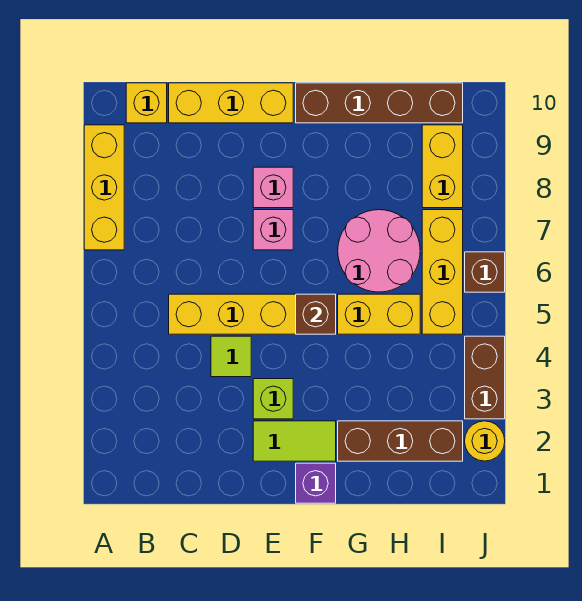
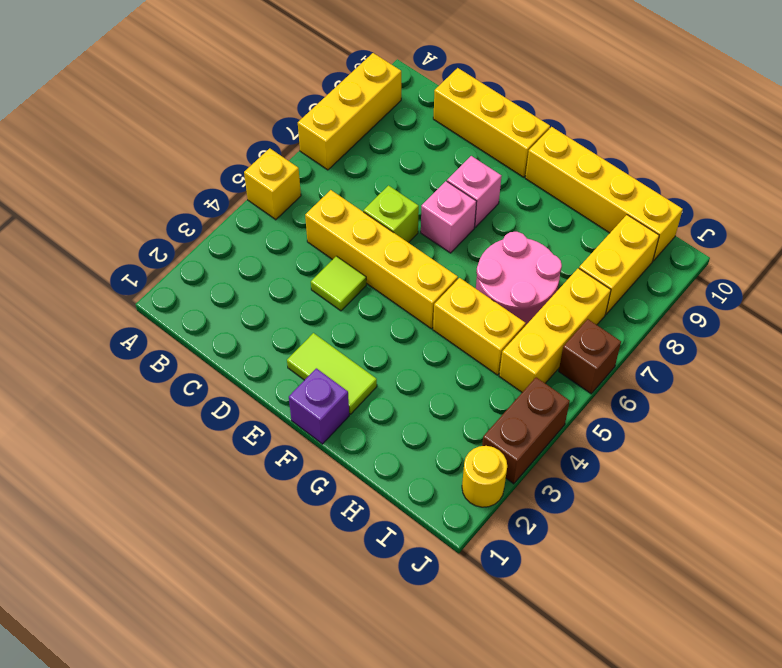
yellow 1x1 brick [126,83,167,123] -> yellow 1x1 brick moved to [244,148,301,220]
lime 1x1 brick [253,379,293,419] -> lime 1x1 brick moved to [363,186,419,243]
brown 1x1 brick [296,294,336,334] -> none
brown 1x4 brick [296,83,463,123] -> yellow 1x4 brick [525,127,683,261]
brown 1x3 brick [338,421,463,461] -> none

